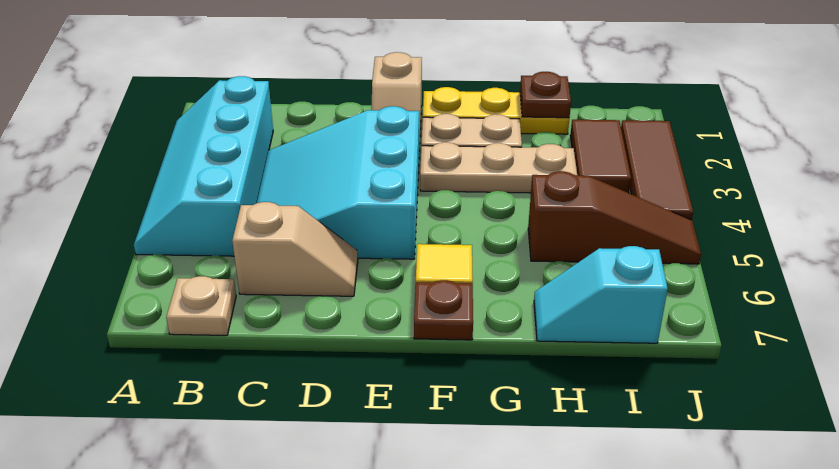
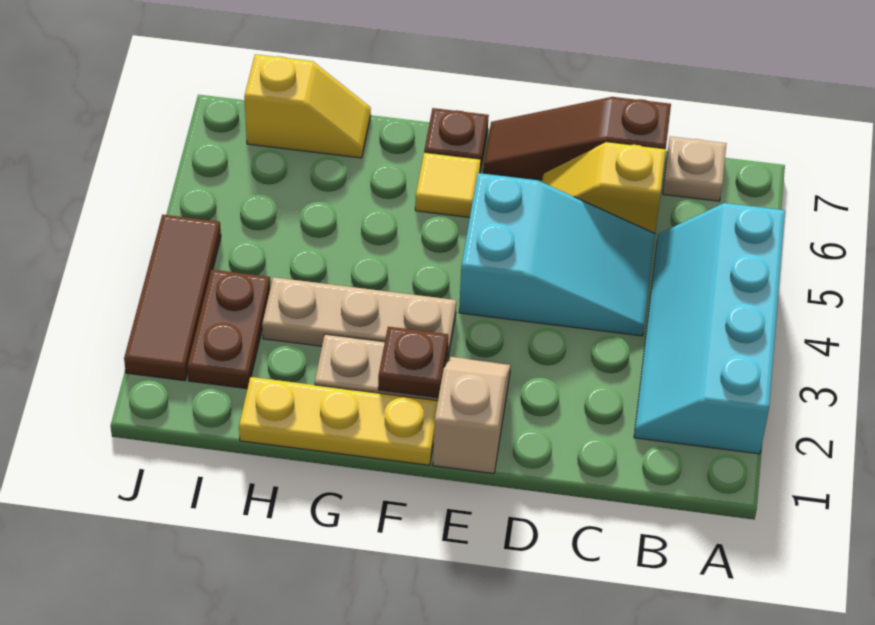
cyan 2x4 slope [134,76,273,256] -> cyan 2x4 slope turned to [634,203,785,454]
cyan 3x3 slope [257,106,419,259] -> cyan 2x3 slope [459,173,655,336]
tan 1x2 slope [232,202,358,296] -> yellow 1x2 slope [542,142,666,233]
brown 1x1 plate [520,72,571,118] -> brown 1x1 plate moved to [378,327,448,398]
brown 1x3 slope [528,171,701,264] -> brown 1x3 slope moved to [483,97,671,180]
cyan 1x2 slope [534,246,668,343] -> yellow 1x2 slope [244,54,371,158]
brown 1x2 tile [570,120,631,193] -> brown 1x2 plate [187,270,270,389]

